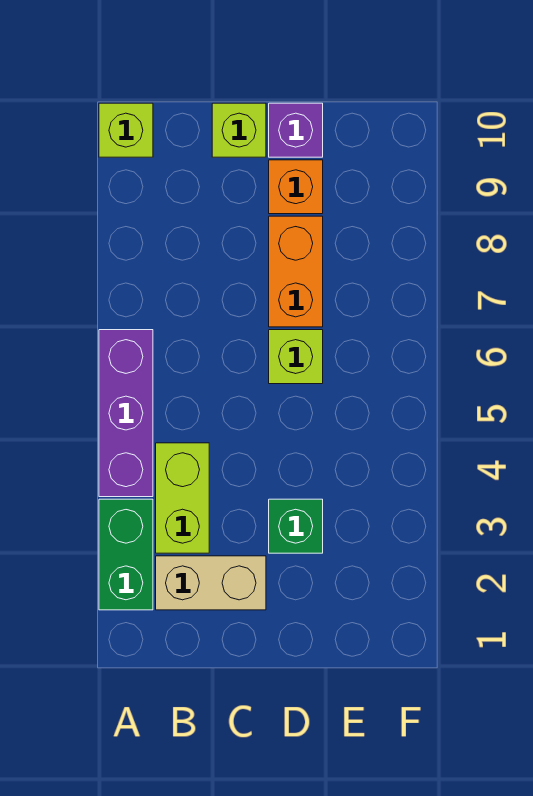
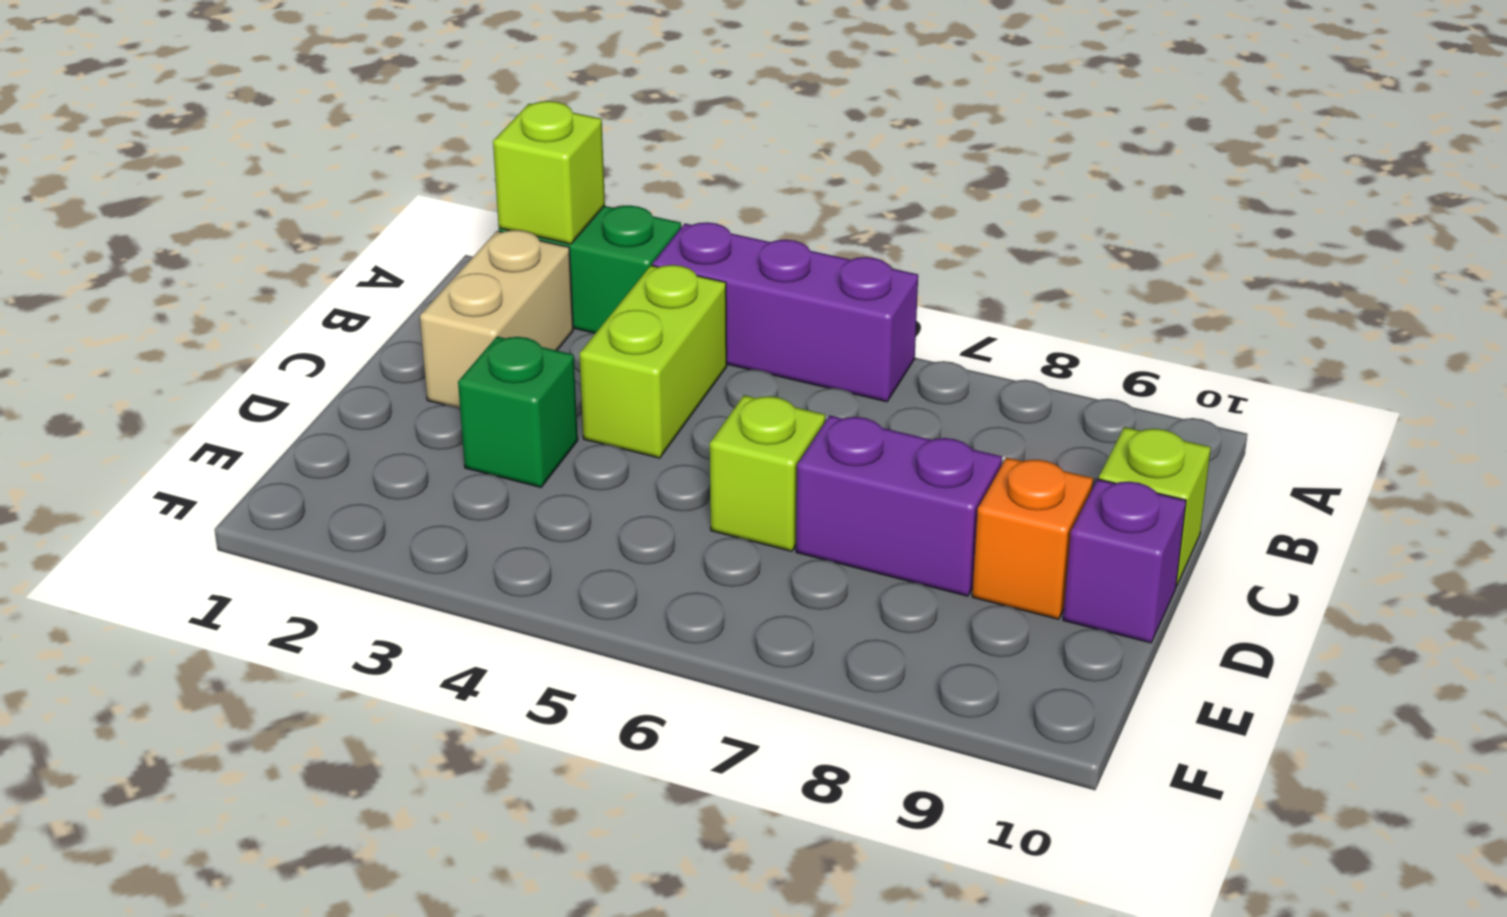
lime 1x1 brick [99,103,153,157] -> lime 1x1 brick moved to [493,101,605,244]
lime 1x2 brick [156,443,209,553] -> lime 1x2 brick turned to [579,265,727,458]
orange 1x2 brick [269,216,323,327] -> purple 1x2 brick [796,416,1002,596]

